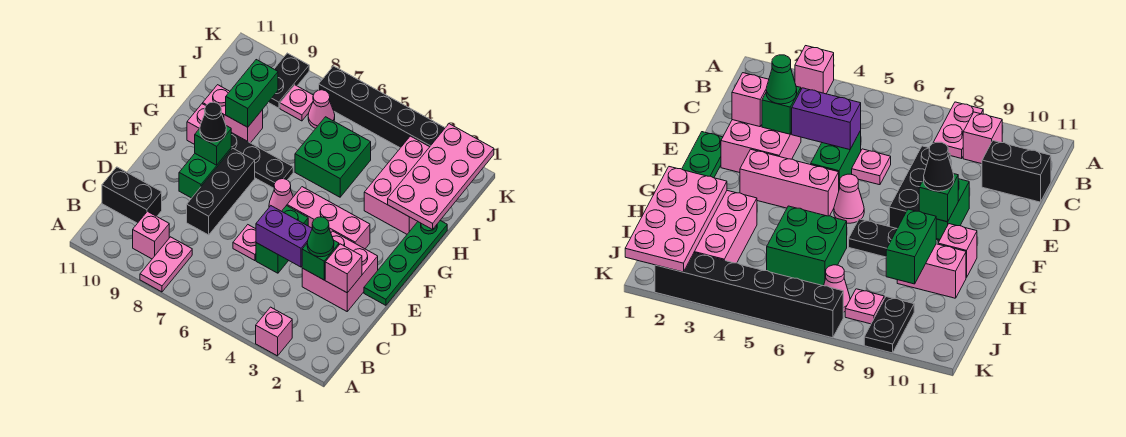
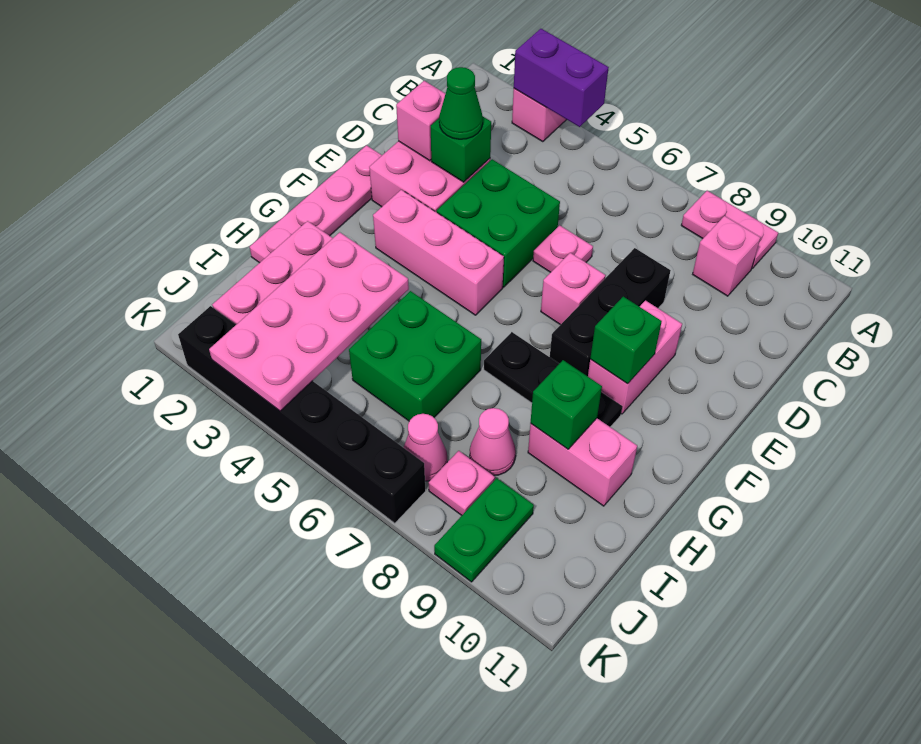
pink 1x2 plate [140,237,192,292] -> pink 1x2 plate turned to [681,191,778,268]
black 1x2 brick [102,167,162,223] -> none
purple 1x2 brick [256,206,312,267] -> purple 1x2 brick moved to [514,29,609,127]
green 1x2 brick [256,206,308,273] -> green 2x2 brick [437,159,560,287]
green 1x4 plate [364,220,447,305] -> pink 1x4 plate [250,145,382,263]
green 1x2 brick [179,149,231,198] -> pink 1x2 brick [588,301,682,414]
pink 1x1 cone [269,179,293,211] -> pink 1x1 cone moved to [470,408,516,476]
black 1x1 cone [200,102,226,142] -> none
pink 1x1 brick [187,104,224,145] -> pink 1x1 brick moved to [541,253,606,325]
pink 2x4 plate [388,124,494,229] -> pink 2x4 plate moved to [209,232,409,411]
green 1x2 brick [226,60,278,127] -> green 1x1 brick [531,360,602,449]
black 1x2 plate [268,53,309,108] -> green 1x2 plate [434,478,534,582]

